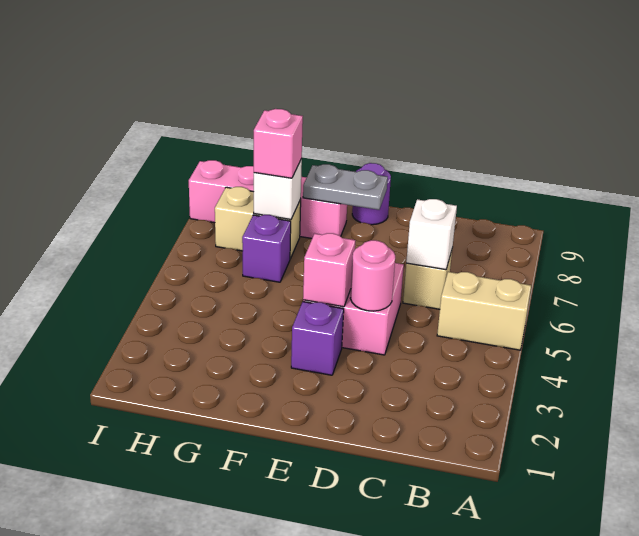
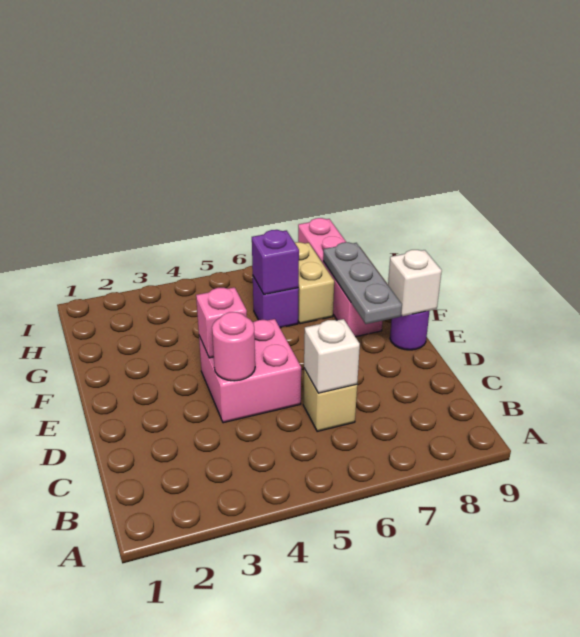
tan 1x2 brick [437,272,531,350] -> none
purple 1x1 brick [291,302,344,375] -> purple 1x1 brick moved to [252,230,299,294]
grey 1x2 plate [303,164,388,210] -> grey 1x3 plate [323,242,402,324]
white 1x1 brick [254,159,302,219] -> white 1x1 brick moved to [388,250,442,316]
pink 1x1 brick [254,109,303,178] -> none

